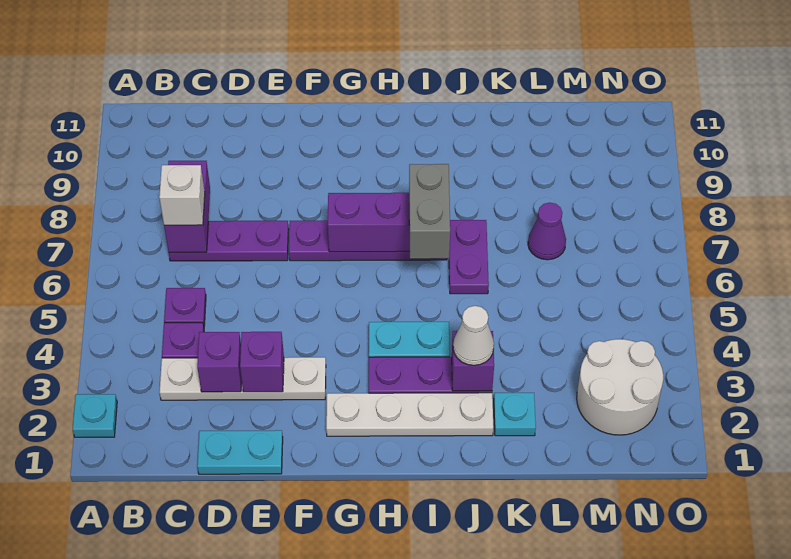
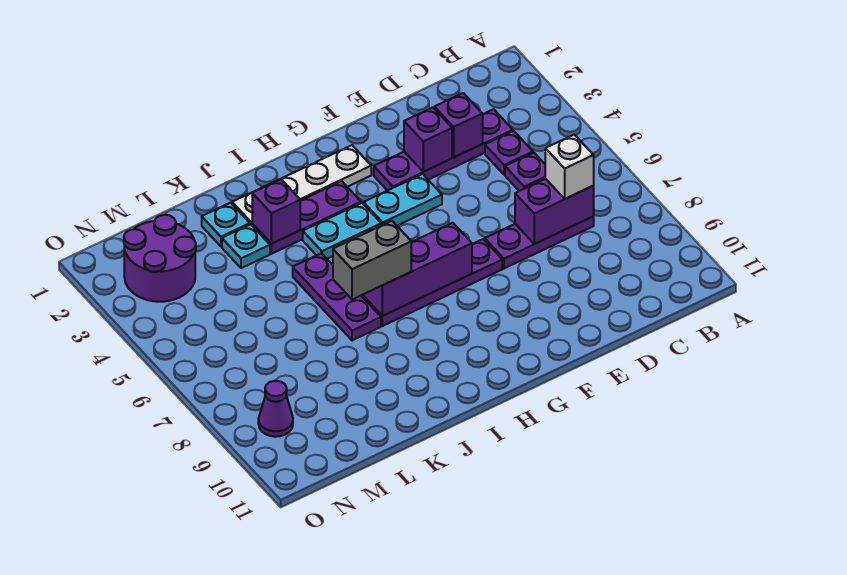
cyan 1x1 plate [72,394,117,437] -> cyan 1x1 plate moved to [222,224,270,268]
white 1x4 plate [160,357,326,400] -> purple 1x4 plate [374,109,513,191]
purple 1x2 brick [164,161,210,252] -> purple 1x2 brick turned to [515,179,594,244]
cyan 1x2 plate [197,430,283,474] -> cyan 1x2 plate moved to [363,174,442,226]
grey 1x2 brick [409,164,450,259] -> grey 1x2 brick turned to [333,221,411,300]
white 1x1 cone [453,306,494,365] -> none
purple 1x2 plate [449,220,489,294] -> purple 1x3 plate [293,253,381,340]
purple 1x1 cone [528,203,566,260] -> purple 1x1 cone moved to [258,381,293,437]
white 2x2 round brick [577,339,663,435] -> purple 2x2 round brick [124,215,196,302]

